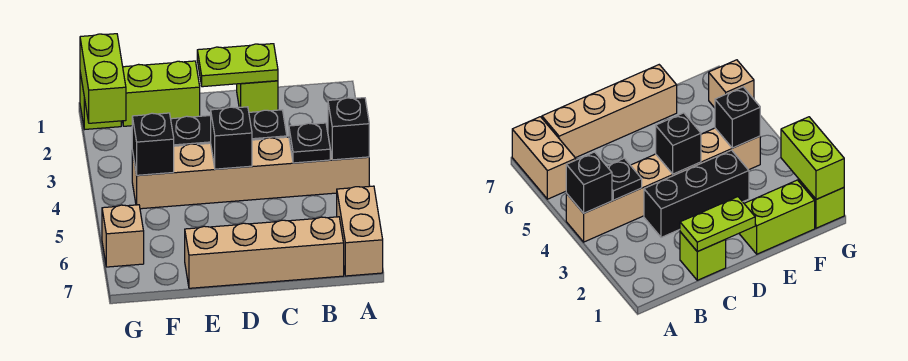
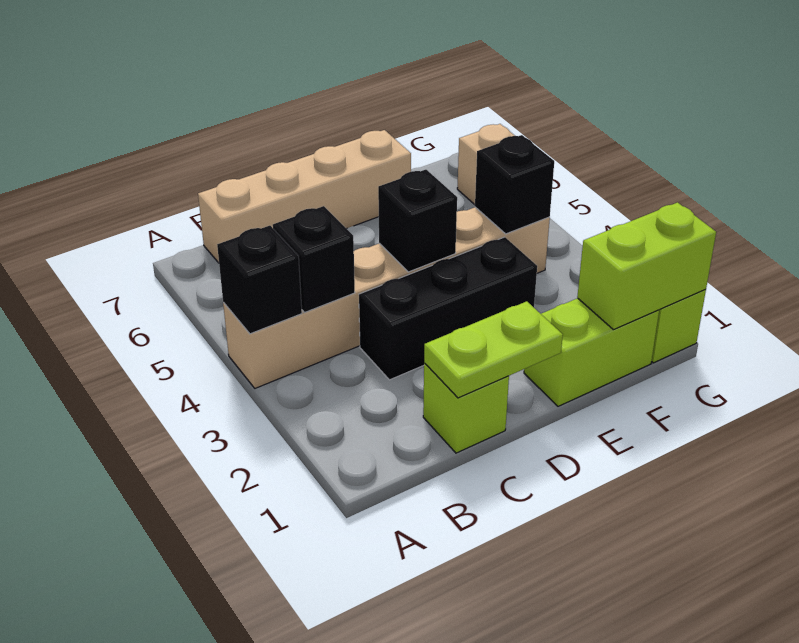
tan 1x2 brick [337,186,383,276] -> none
black 1x1 plate [289,123,330,163] -> black 1x1 brick [273,206,355,312]
lime 1x2 brick [80,34,126,123] -> lime 1x2 brick turned to [577,202,716,330]

